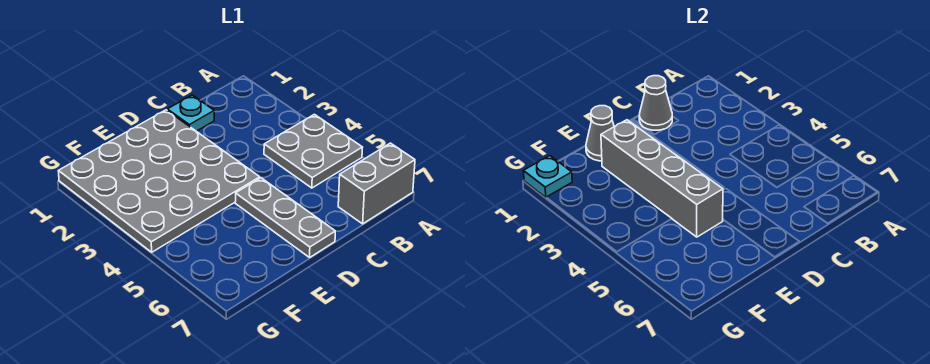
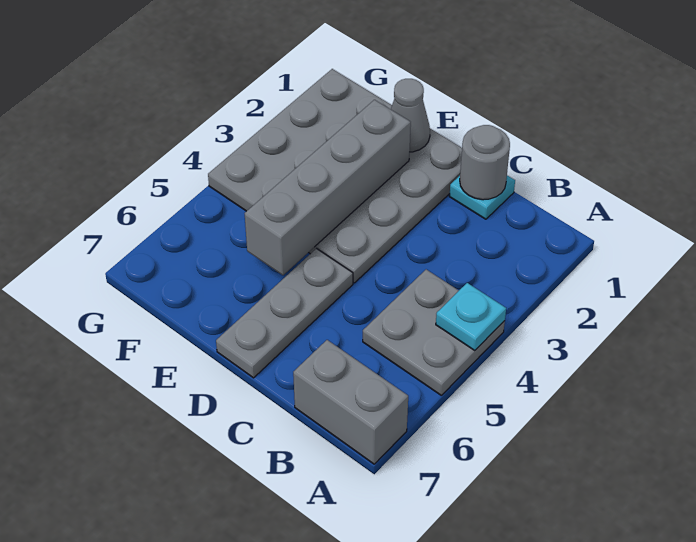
grey 1x1 cone [639,76,672,130] -> grey 1x1 round brick [460,125,510,200]
cyan 1x1 plate [524,156,572,197] -> cyan 1x1 plate moved to [436,283,506,351]

